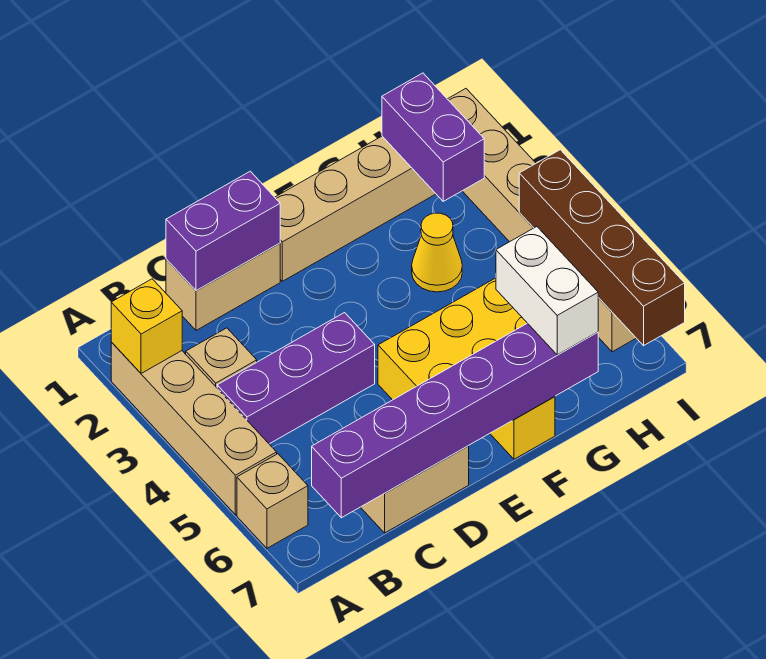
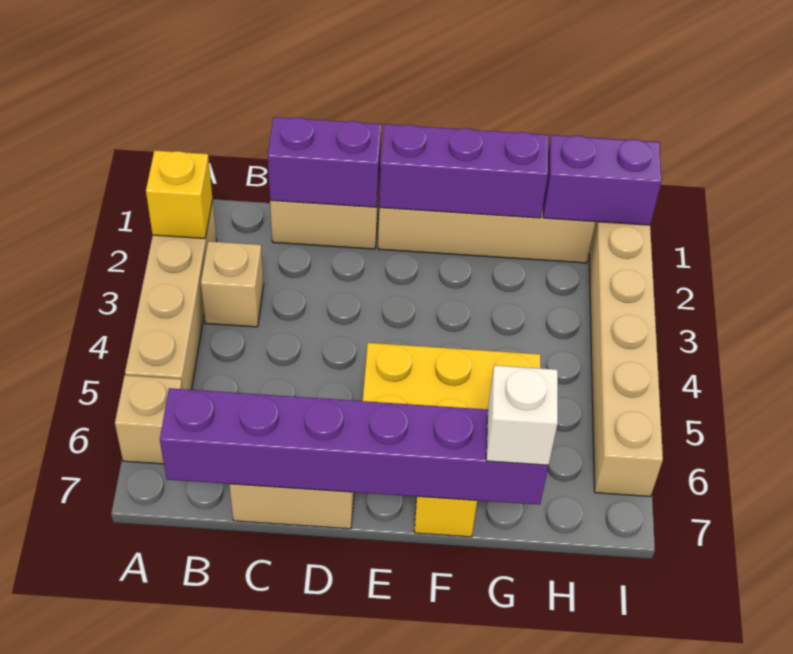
purple 1x3 brick [217,313,375,444] -> purple 1x3 brick moved to [379,124,548,218]
yellow 1x1 cone [412,213,462,292] -> none
white 1x2 brick [496,227,598,355] -> white 1x1 brick [486,365,558,465]
purple 1x2 brick [382,73,484,201] -> purple 1x2 brick turned to [543,135,662,225]
brown 1x4 brick [519,150,685,346] -> none

